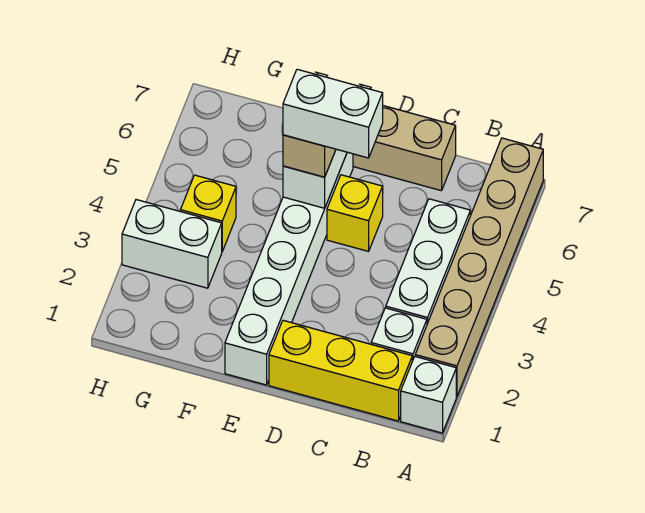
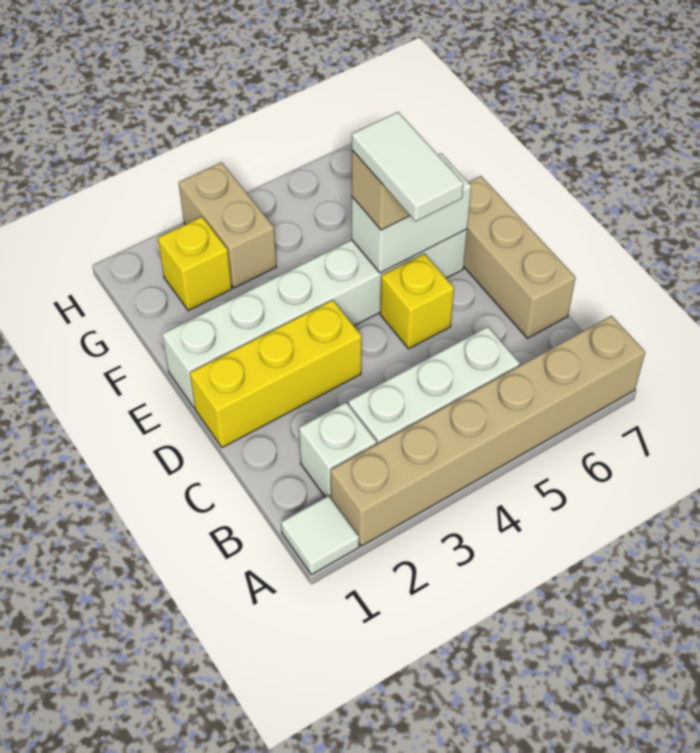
white 1x1 brick [401,357,456,433] -> white 1x1 tile [281,496,359,575]
yellow 1x3 brick [269,320,412,421] -> yellow 1x3 brick turned to [190,300,362,448]
white 1x2 brick [283,69,383,158] -> white 1x2 tile [352,112,464,222]
white 1x2 brick [122,200,222,288] -> tan 1x2 brick [179,162,277,288]
yellow 1x1 brick [180,175,236,251] -> yellow 1x1 brick moved to [158,217,232,311]

